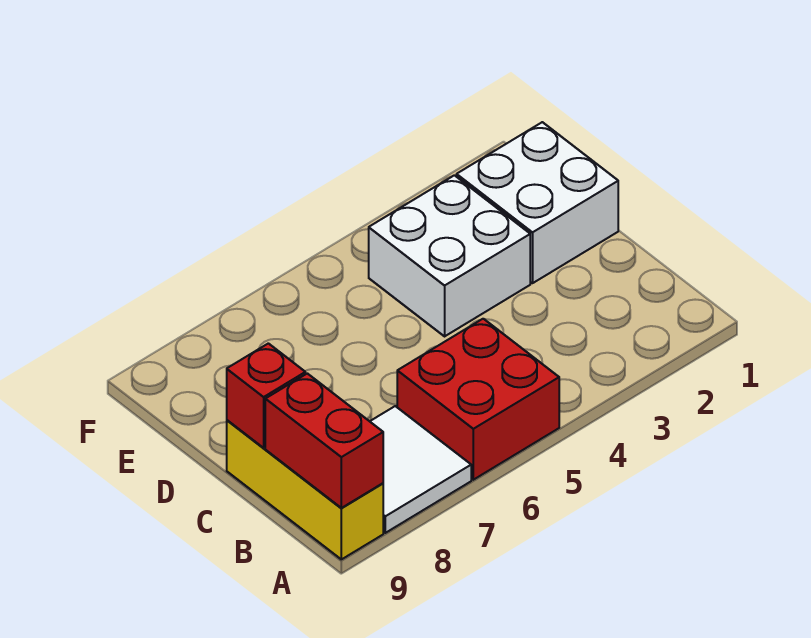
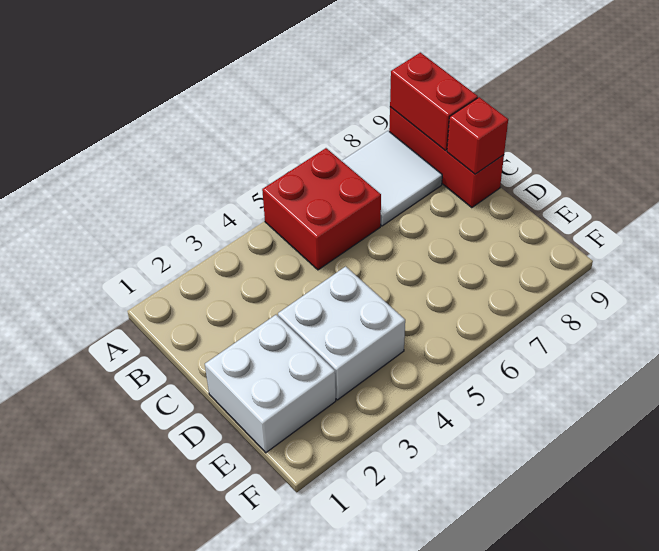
yellow 1x3 brick [227,420,383,559] -> red 1x3 brick [389,107,504,208]

